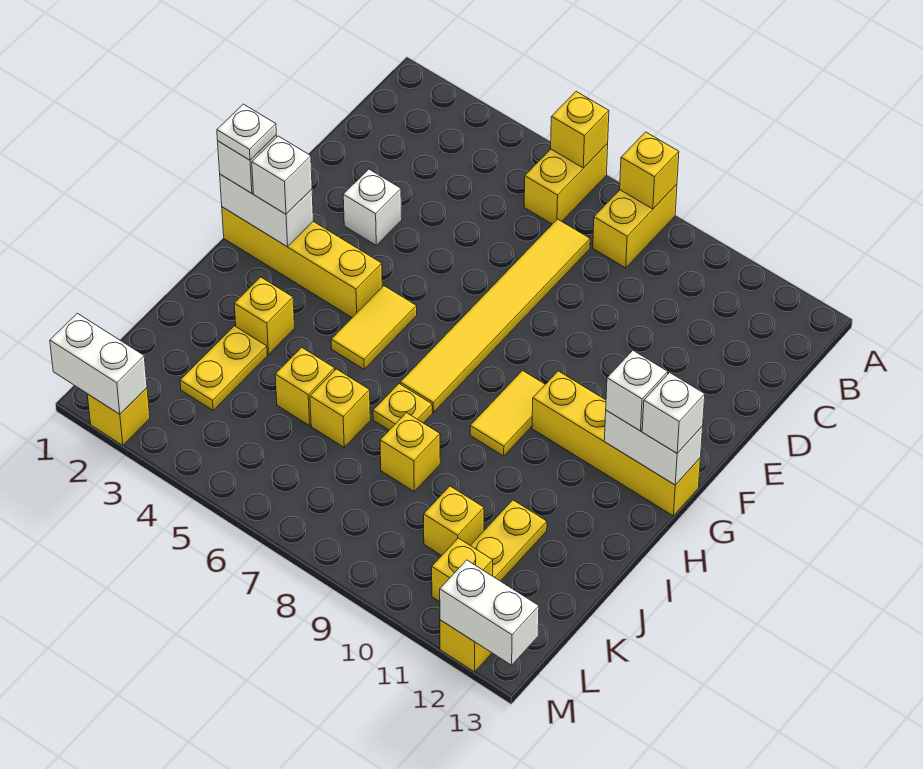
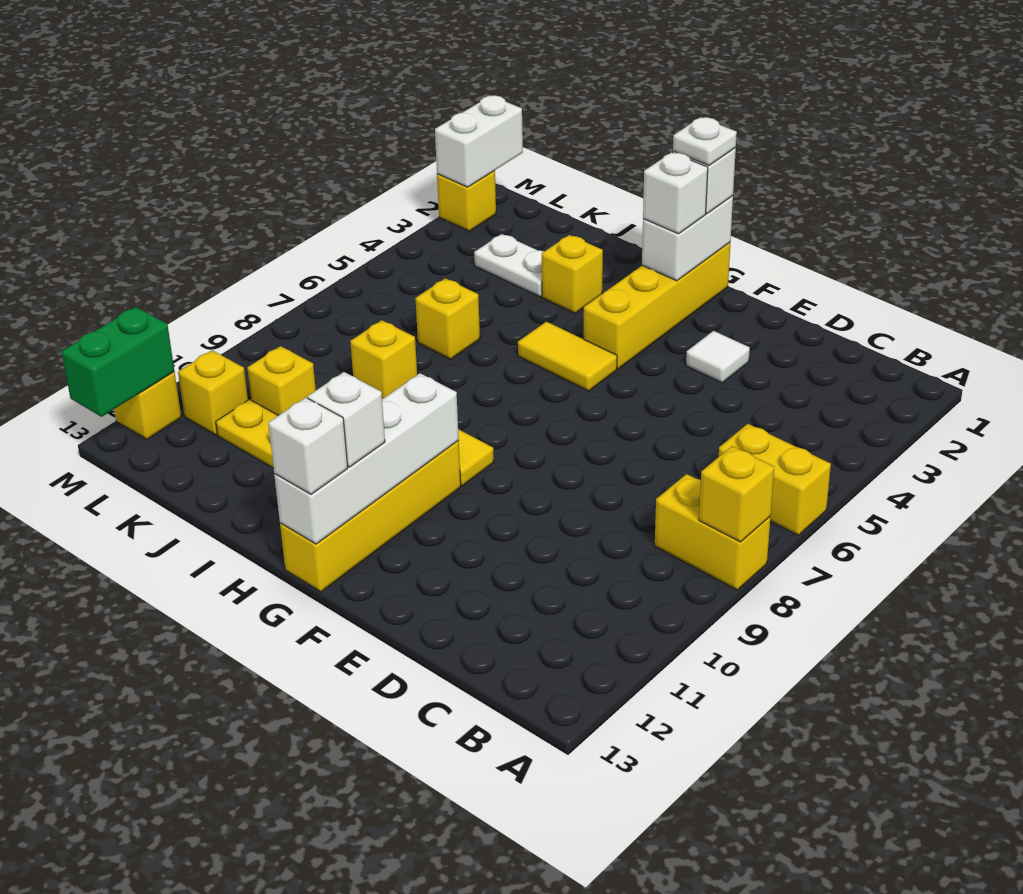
yellow 1x1 brick [551,92,609,168] -> none
yellow 1x6 tile [400,219,590,413] -> none
white 1x1 brick [343,169,402,245] -> white 1x1 tile [686,331,750,383]
white 1x2 brick [604,410,703,485] -> white 1x4 brick [274,373,459,544]
yellow 1x1 plate [373,384,432,430] -> none
yellow 1x2 plate [180,326,267,410] -> white 1x2 plate [474,234,544,297]
yellow 1x1 brick [275,347,335,426] -> none
white 1x2 brick [440,560,539,665] -> green 1x2 brick [62,307,174,417]

